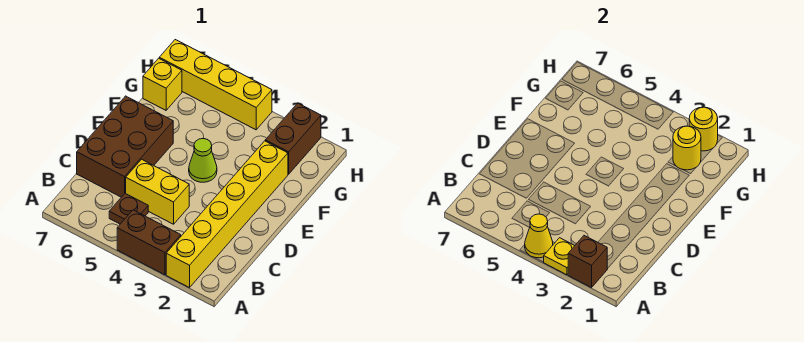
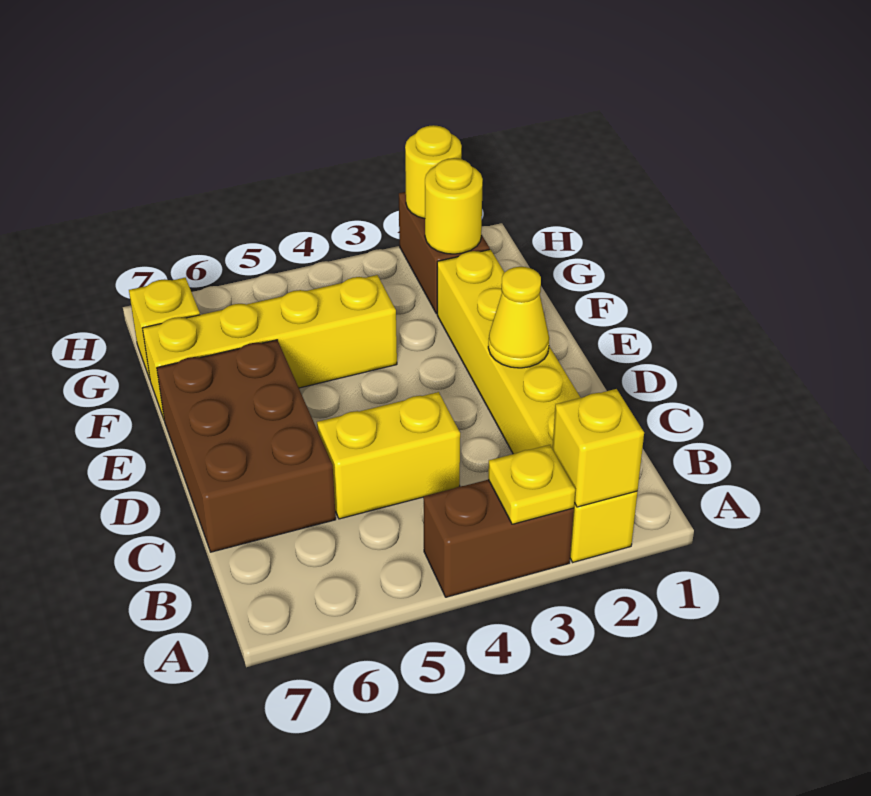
brown 1x1 brick [568,236,607,288] -> yellow 1x1 brick [553,389,644,507]
yellow 1x1 cone [525,214,553,258] -> yellow 1x1 cone moved to [488,267,549,368]
brown 1x1 plate [109,193,148,224] -> none
lime 1x1 cone [189,138,217,182] -> none
yellow 1x4 brick [159,40,272,130] -> yellow 1x4 brick moved to [142,275,397,419]

